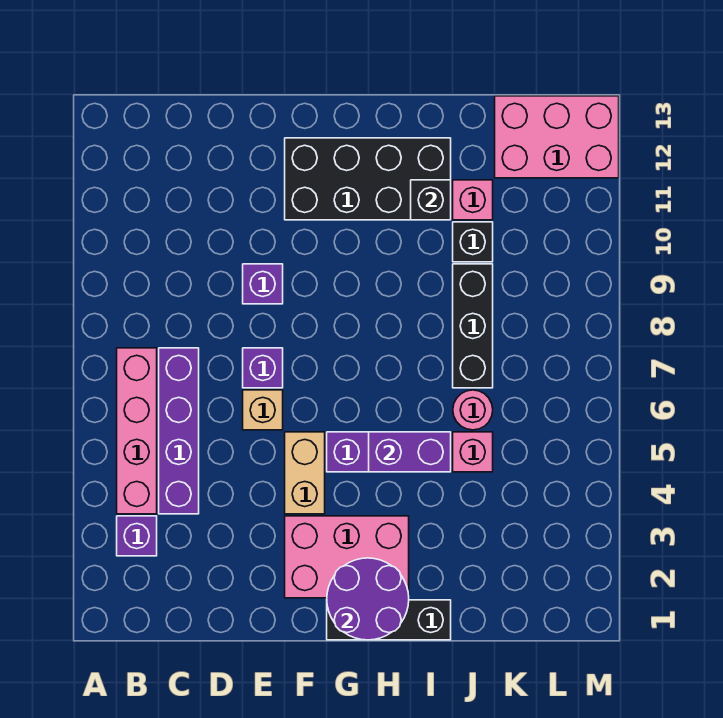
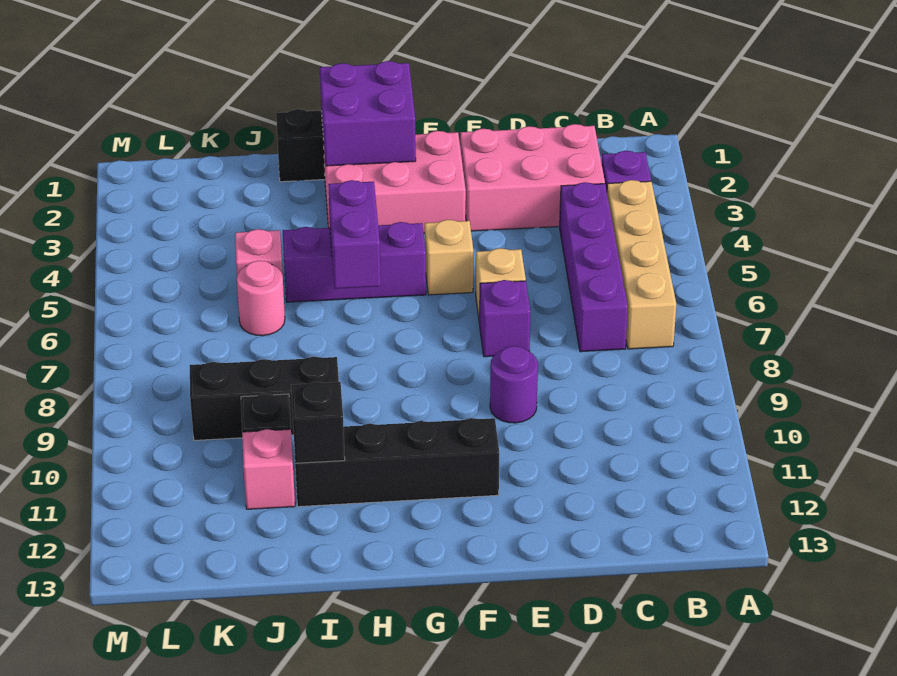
pink 1x4 brick [117,348,157,514] -> tan 1x4 brick [607,180,676,349]
purple 1x1 brick [243,264,283,304] -> purple 1x1 round brick [490,346,538,423]
tan 1x2 brick [285,432,325,514] -> tan 1x1 brick [425,220,473,295]
black 2x4 brick [285,138,451,220] -> black 1x4 brick [294,418,499,507]
purple 2x2 round brick [327,558,409,640] -> purple 2x2 brick [320,61,416,166]
purple 1x2 brick [369,432,451,472] -> purple 1x2 brick turned to [328,180,381,289]
black 1x3 brick [453,264,493,388] -> black 1x3 brick turned to [190,357,339,440]
pink 2x3 brick [495,96,619,178] -> pink 2x3 brick moved to [460,124,605,231]

